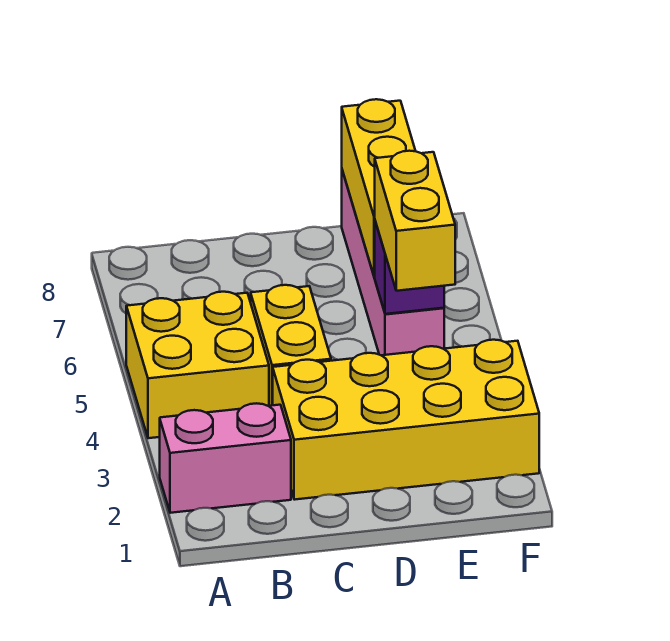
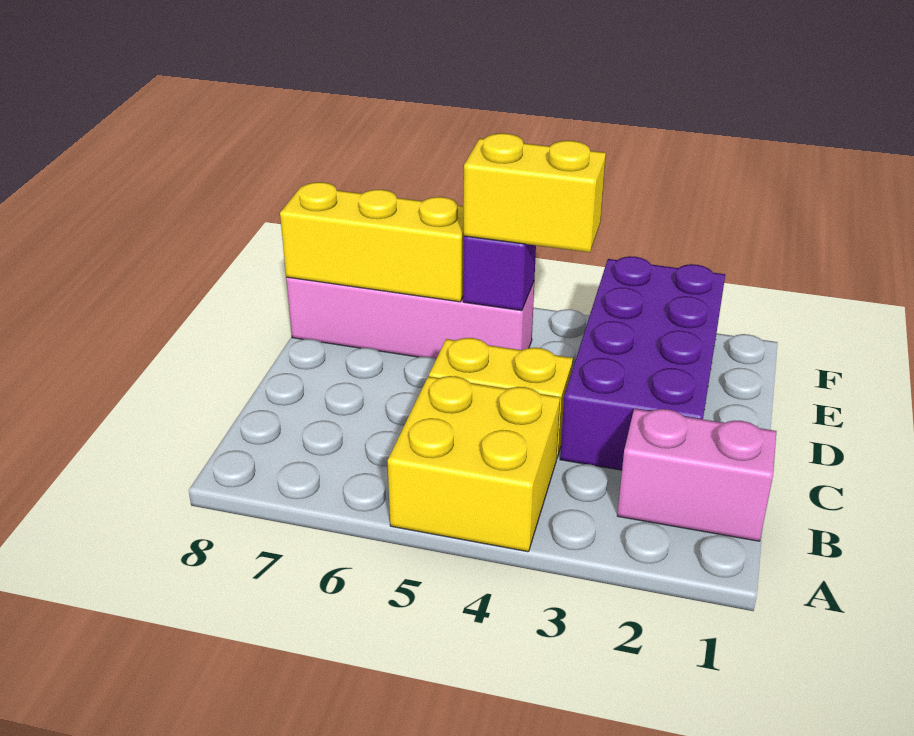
pink 1x2 brick [160,403,291,513] -> pink 1x2 brick turned to [617,409,776,541]
yellow 2x4 brick [273,340,539,500] -> purple 2x4 brick [560,256,725,470]

